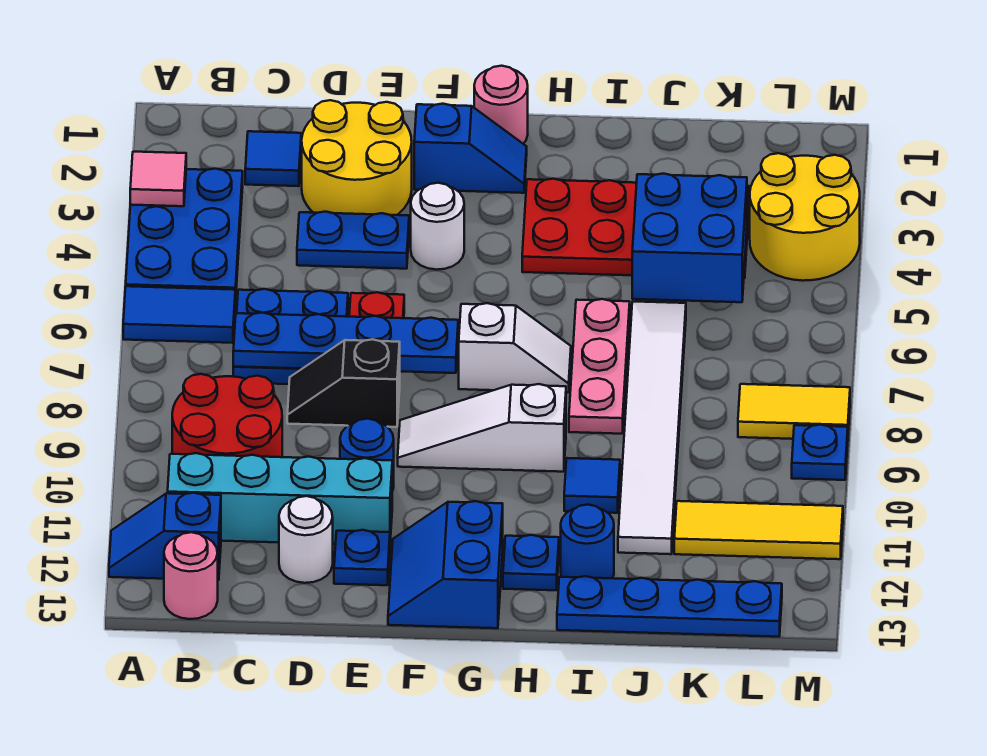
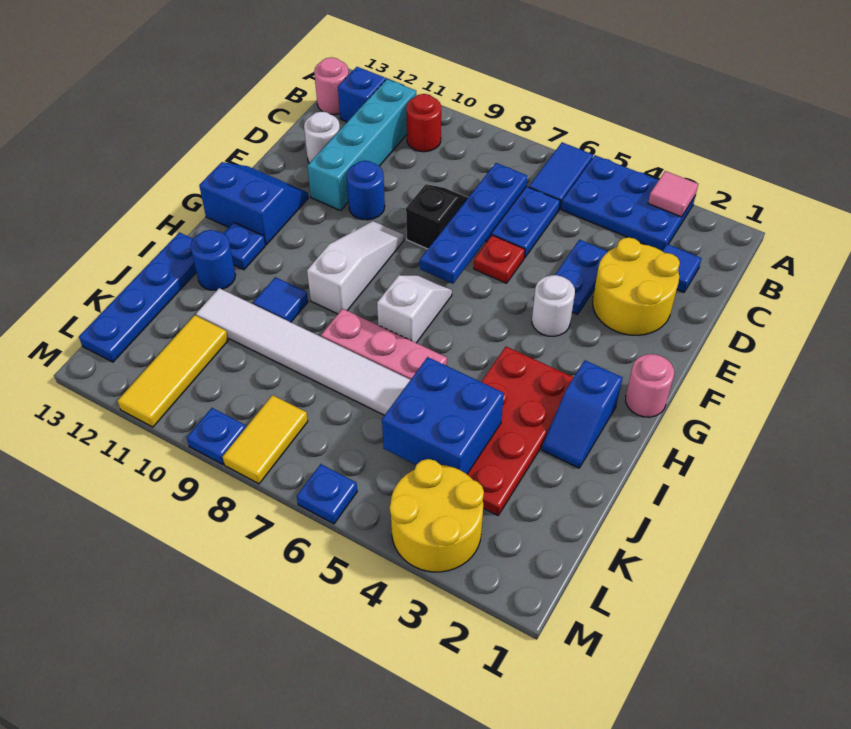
red 2x2 round brick [172,374,282,457] -> red 1x1 round brick [406,94,441,152]
blue 1x1 plate [334,530,390,585] -> blue 1x1 plate moved to [297,464,357,524]
blue 1x2 slope [414,104,527,193] -> blue 1x2 slope moved to [542,361,623,468]
white 1x2 slope [459,303,571,392] -> white 1x2 slope turned to [377,275,452,343]

